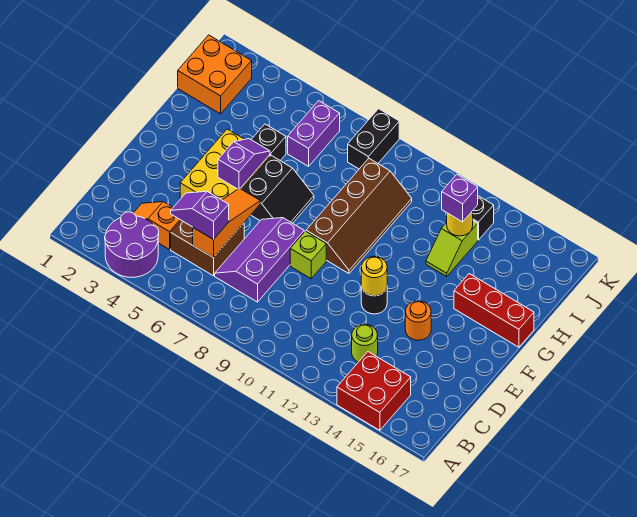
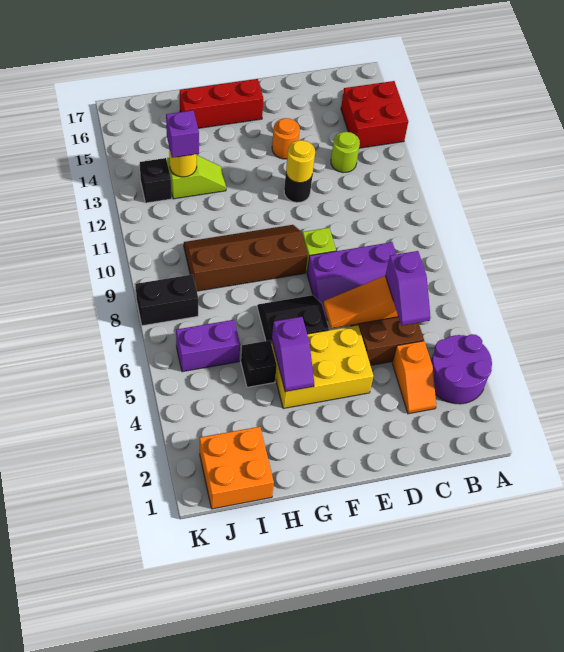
purple 1x2 slope [218,139,270,189] -> purple 1x2 slope turned to [272,317,314,392]
red 1x3 brick [454,274,534,347] -> red 1x3 brick turned to [180,79,263,128]

